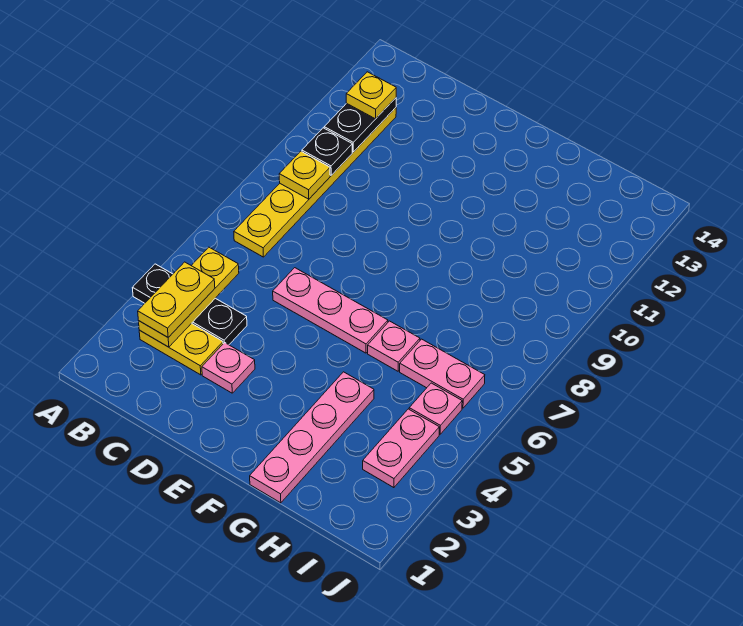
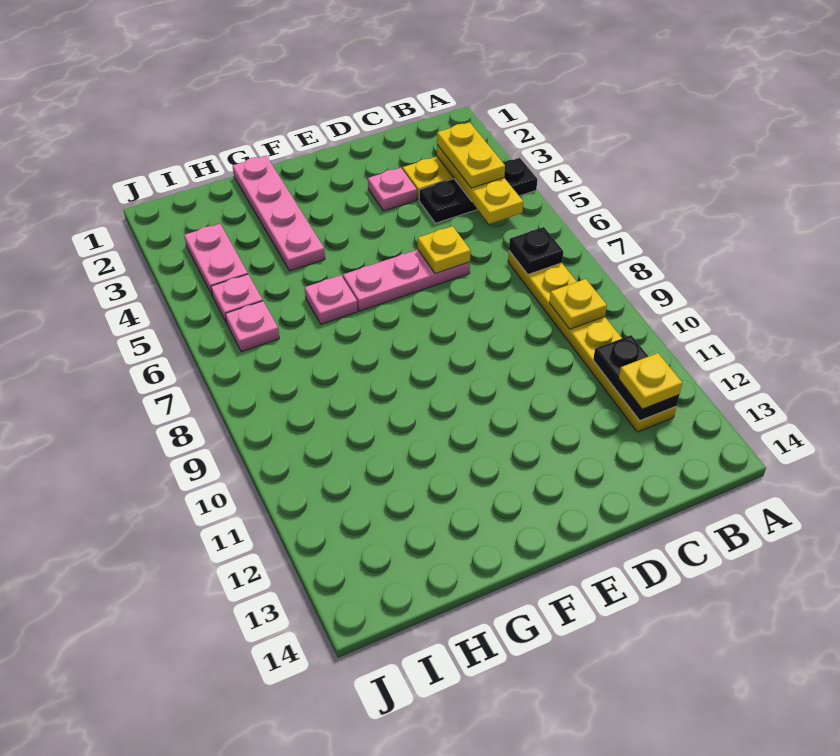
black 1x1 plate [302,128,352,175] -> black 1x1 plate moved to [509,227,563,274]
none -> yellow 1x1 plate [418,226,471,274]
pink 1x2 plate [400,339,485,408] -> pink 1x1 plate [225,301,279,352]

